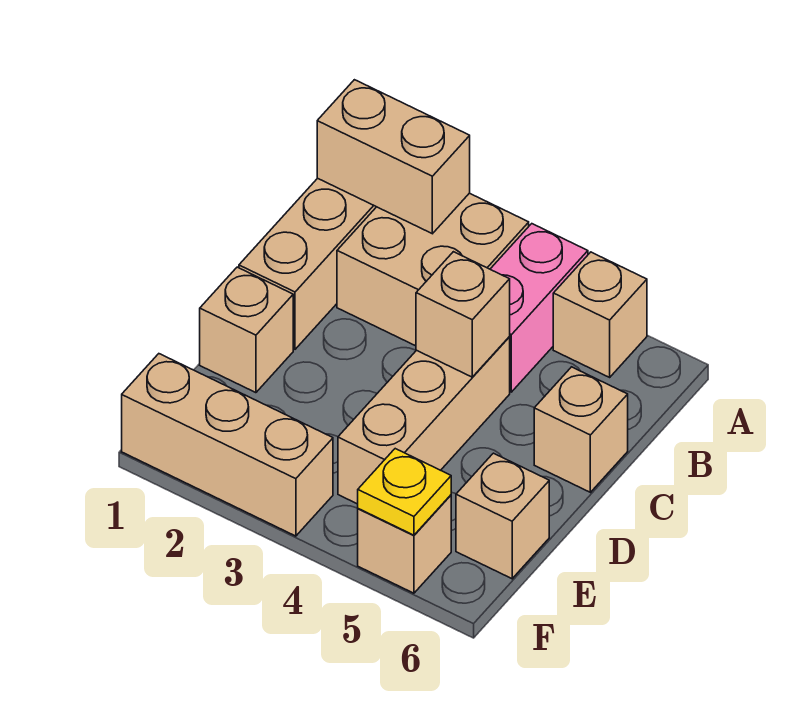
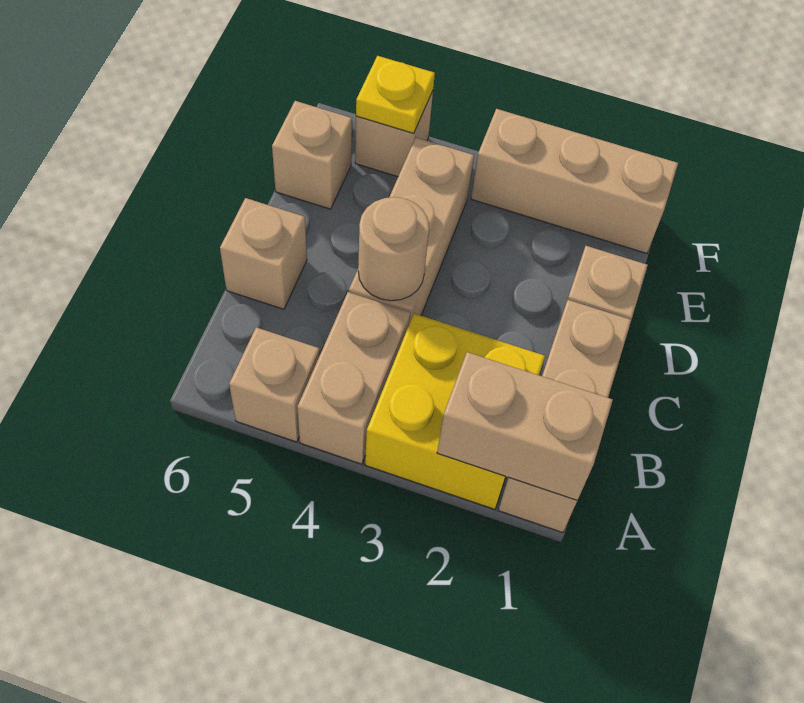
tan 2x2 brick [337,193,529,346] -> yellow 2x2 brick [365,313,545,509]
pink 1x2 brick [490,224,588,392] -> tan 1x2 brick [297,292,410,464]
tan 1x1 brick [416,252,510,377] -> tan 1x1 round brick [358,197,429,301]

